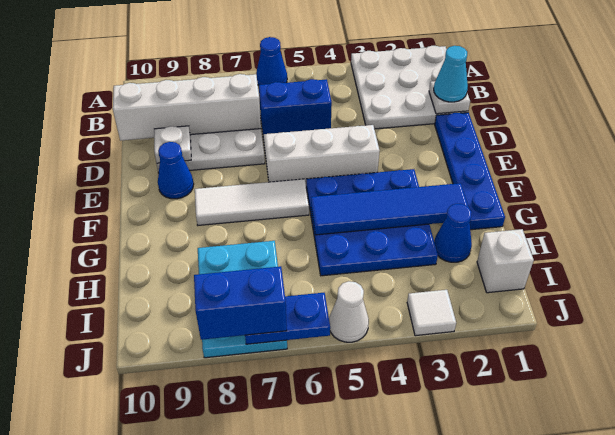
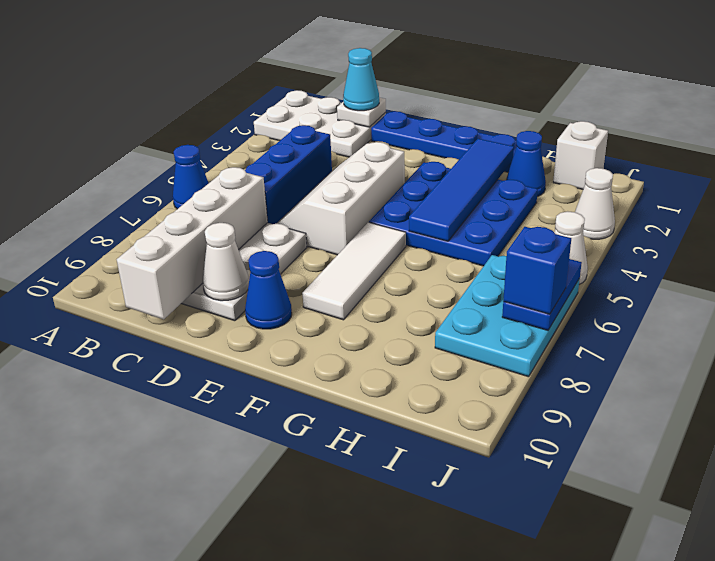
white 3x3 plate [351,46,468,129] -> white 2x3 plate [254,90,386,157]
blue 1x2 brick [259,79,332,134] -> blue 1x3 brick [245,125,332,224]
white 1x1 plate [154,126,191,163] -> white 1x1 cone [203,223,249,301]
cyan 2x3 plate [198,241,287,358] -> cyan 2x3 plate turned to [435,255,580,377]
white 1x1 tile [407,290,456,336] -> white 1x1 cone [575,168,615,239]
blue 1x2 brick [194,266,287,340] -> blue 1x1 brick [503,227,571,314]

